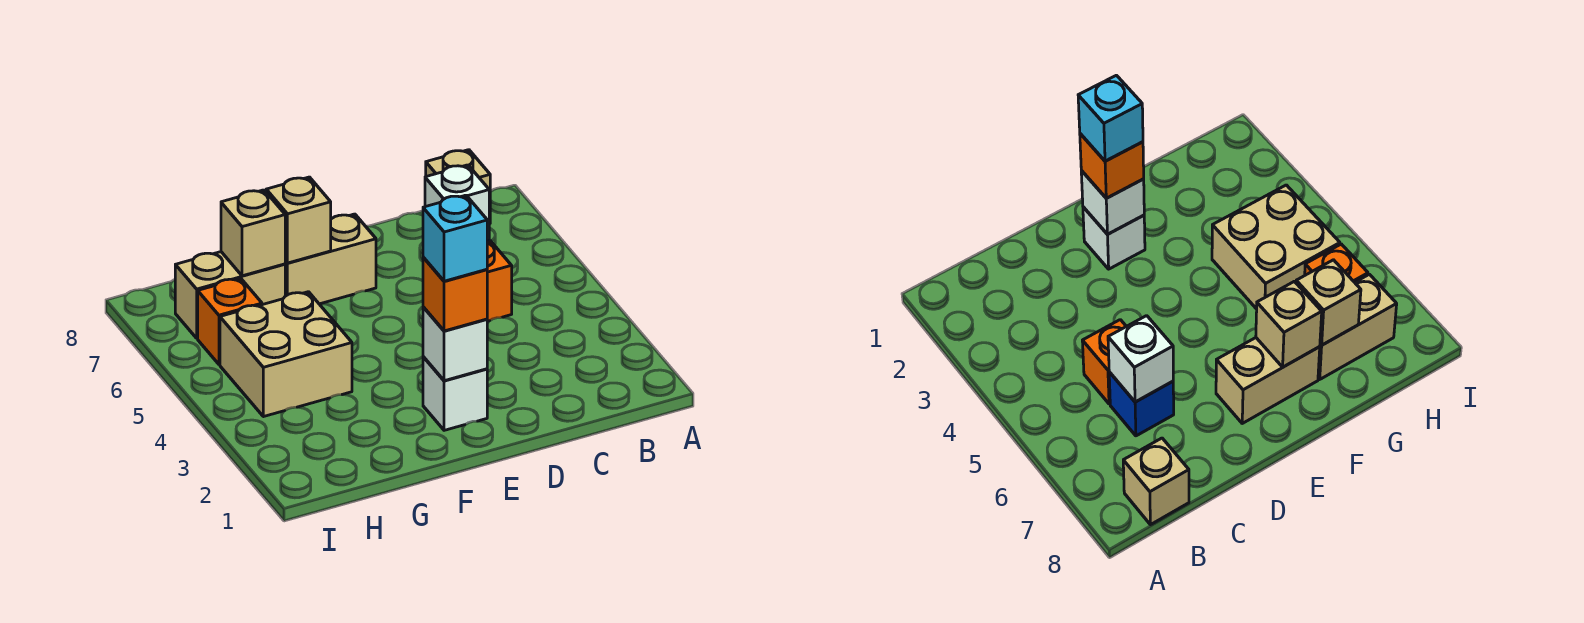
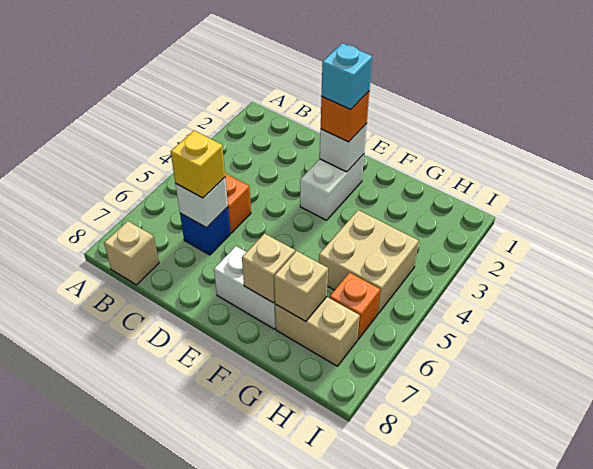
none -> yellow 1x1 brick [171,131,225,198]
white 1x1 brick [423,357,487,430] -> white 1x2 brick [300,154,364,220]
tan 1x2 brick [285,214,376,304] -> white 1x2 brick [214,246,276,329]

